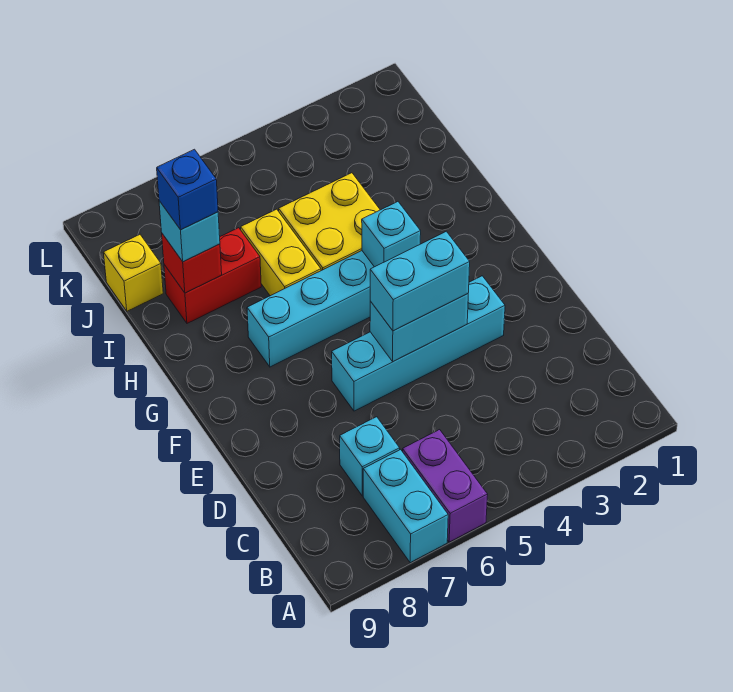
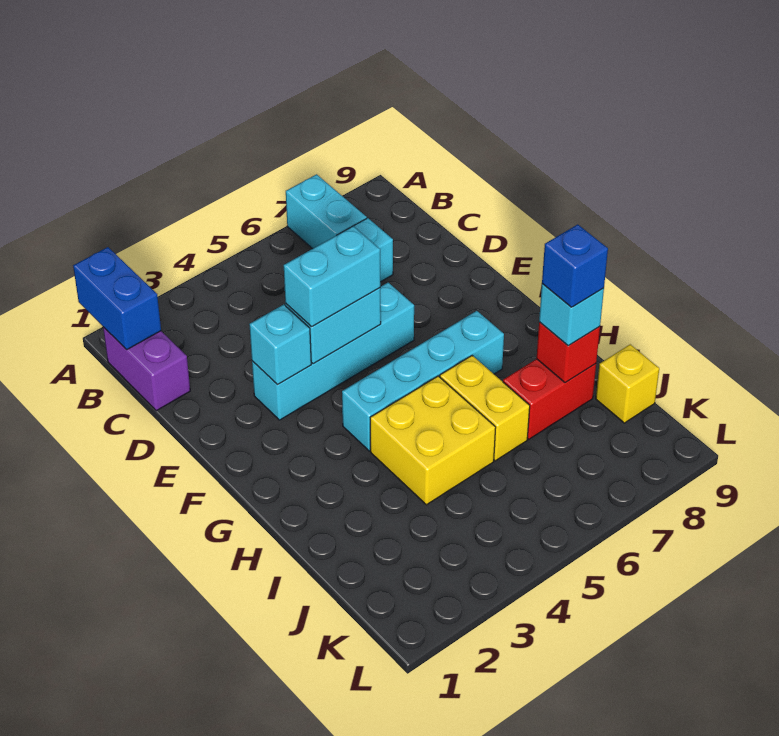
none -> blue 1x2 brick [73,247,161,350]
purple 1x2 brick [403,430,488,542] -> purple 1x2 brick moved to [103,327,190,411]
cyan 1x1 brick [362,202,421,267] -> cyan 1x1 brick moved to [249,304,311,385]

